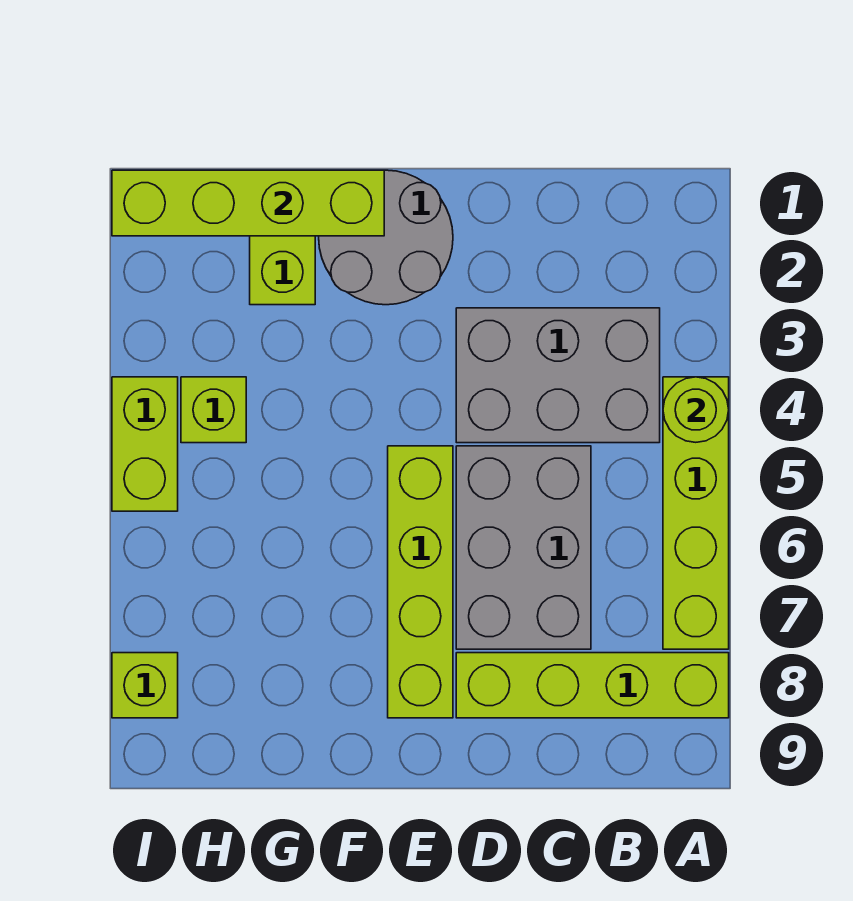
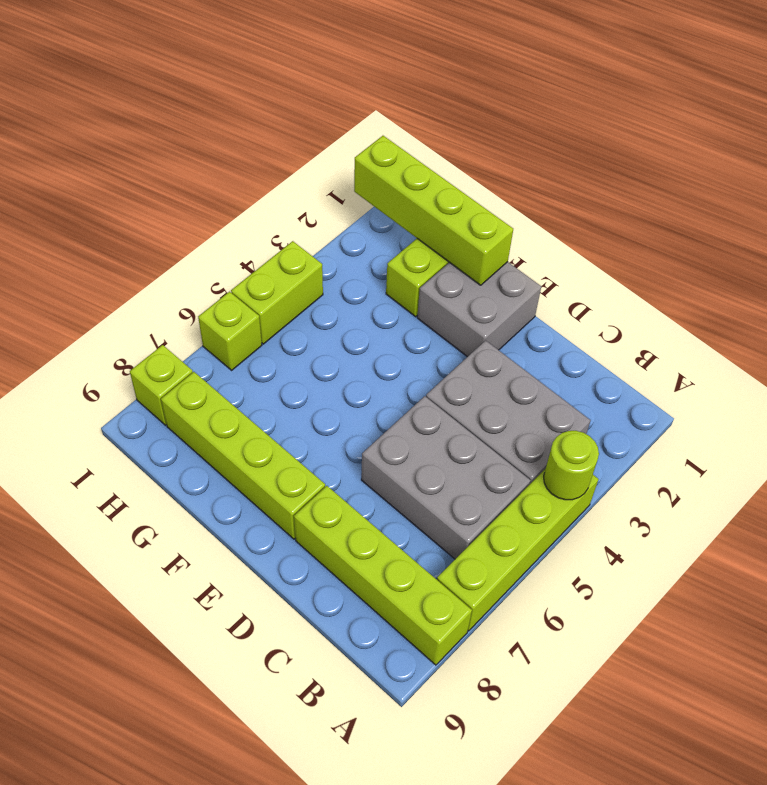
grey 2x3 brick [456,446,591,649] -> grey 2x3 brick turned to [361,396,531,559]
grey 2x2 round brick [319,170,453,305] -> grey 2x2 brick [417,262,541,357]
lime 1x4 brick [388,446,453,718] -> lime 1x4 brick turned to [161,372,325,539]
lime 1x1 brick [181,377,246,443] -> lime 1x1 brick moved to [198,292,262,370]

